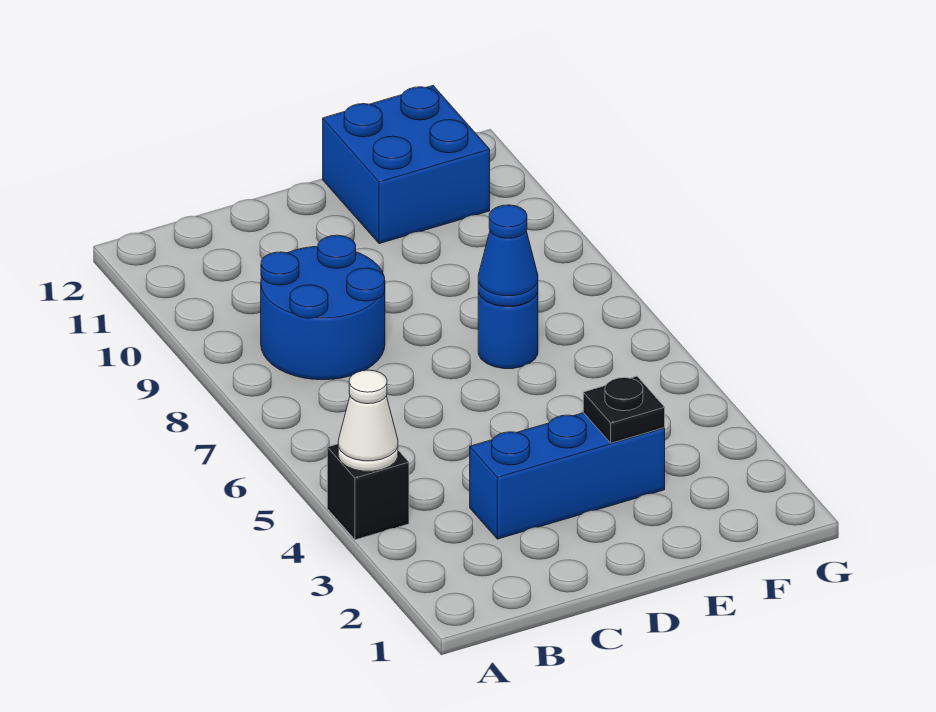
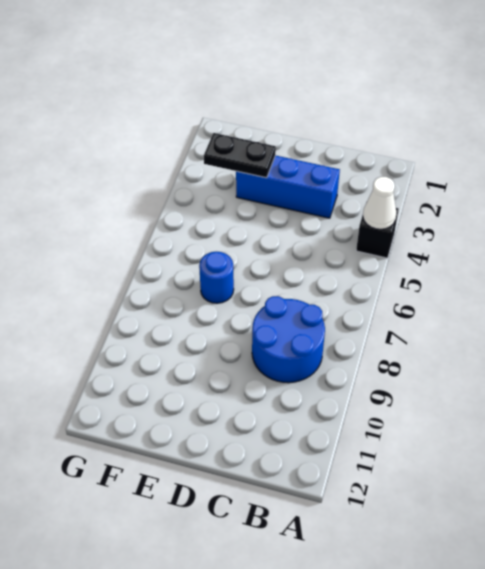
black 1x1 plate [583,376,665,443] -> black 1x2 plate [204,133,276,178]
blue 1x1 cone [478,205,538,306] -> none
blue 2x2 brick [323,86,490,244] -> none

